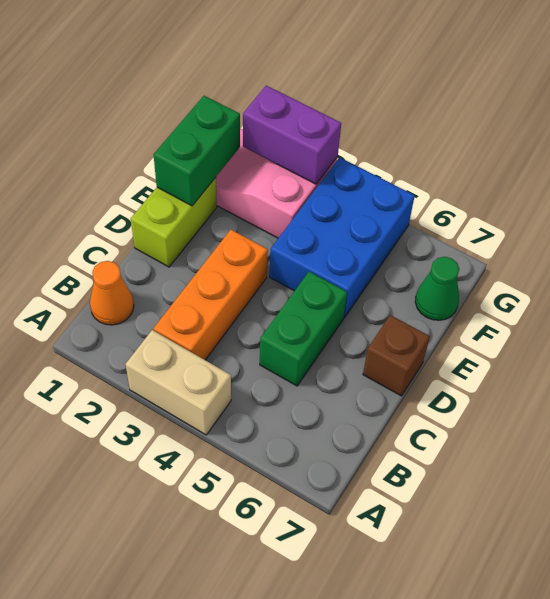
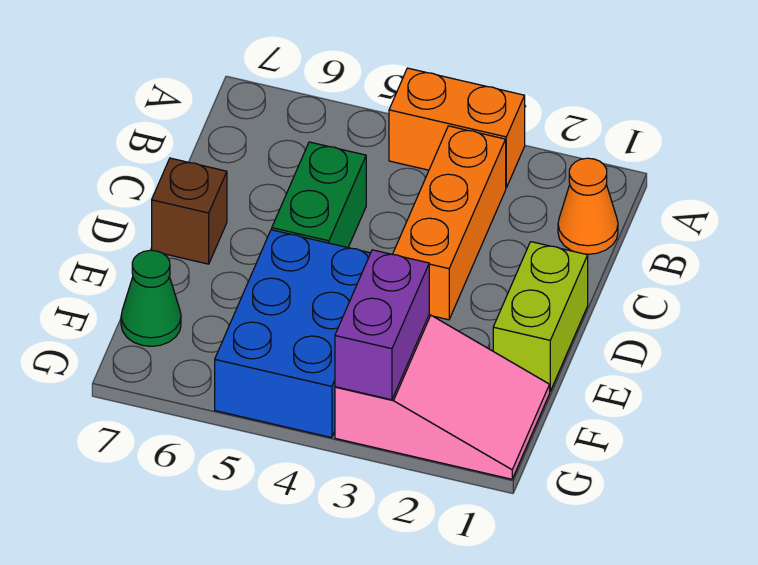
tan 1x2 brick [126,330,231,435] -> orange 1x2 brick [389,68,525,188]
green 1x2 brick [154,96,240,206] -> none
purple 1x2 brick [243,86,341,184] -> purple 1x2 brick turned to [335,250,429,400]

